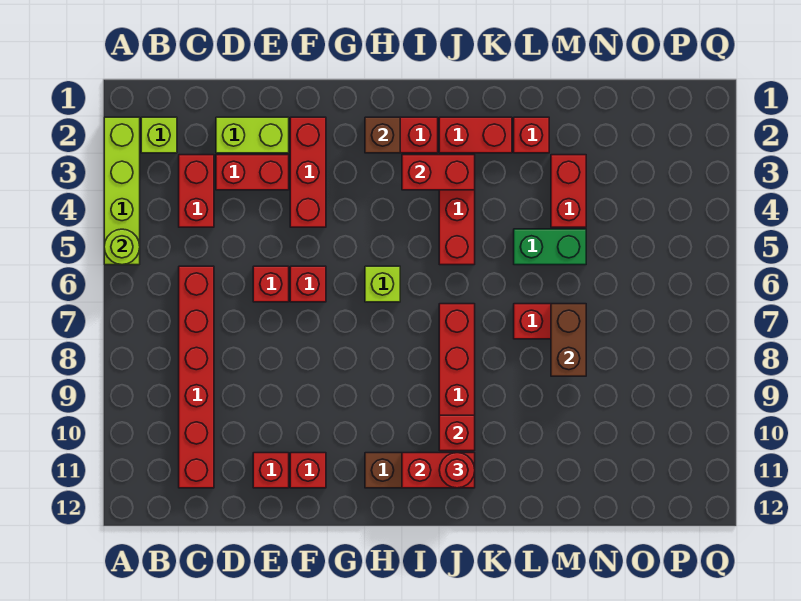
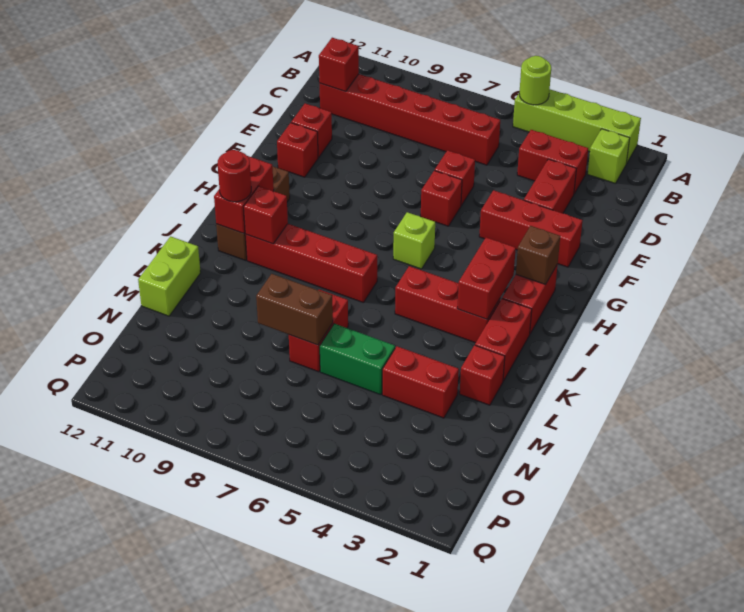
none -> red 1x1 brick [319,38,359,92]
lime 1x2 brick [216,117,289,153] -> lime 1x2 brick moved to [138,236,201,316]
green 1x2 brick [514,229,586,265] -> green 1x2 brick turned to [320,324,395,395]

